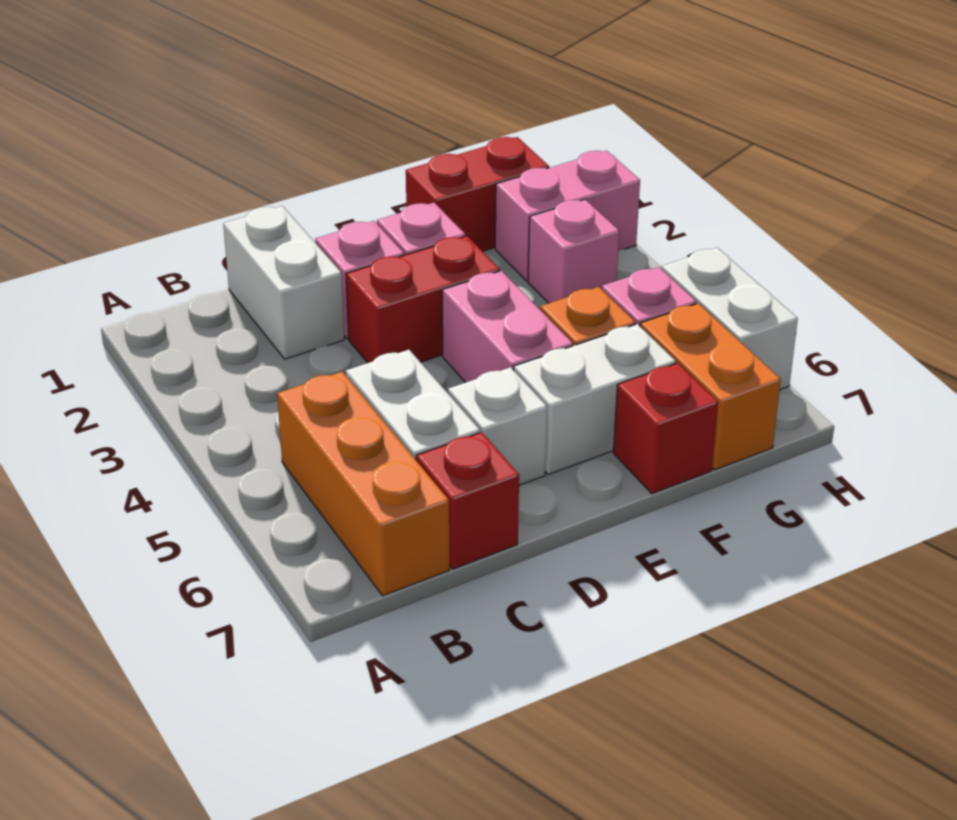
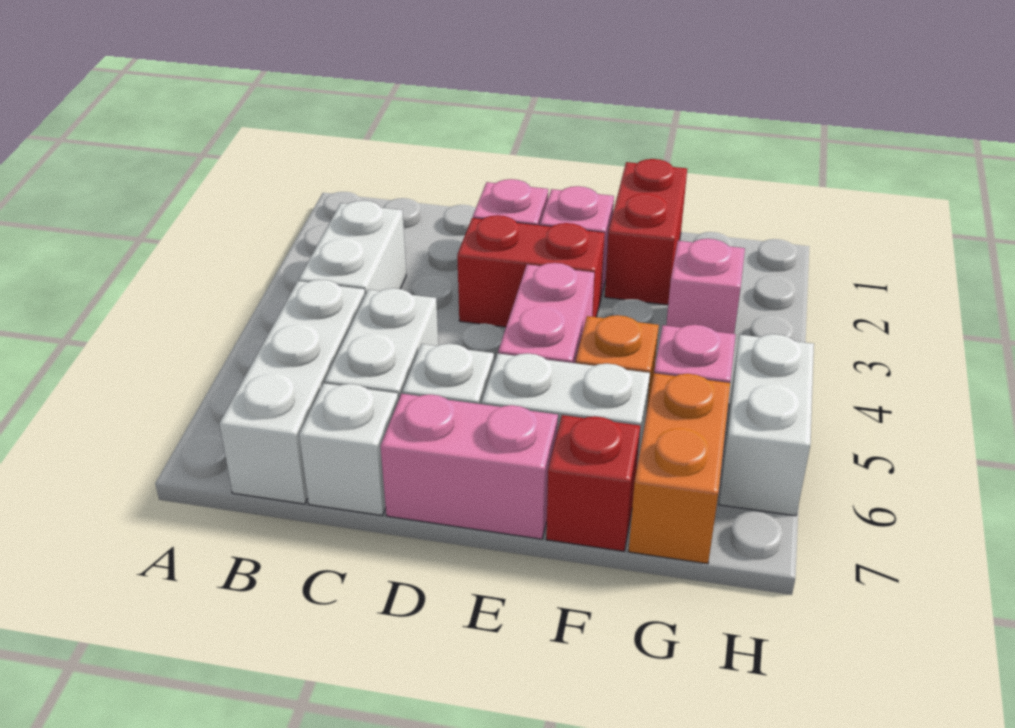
orange 1x3 brick [277,372,449,596] -> white 1x3 brick [219,280,365,504]
white 1x2 brick [223,206,344,359] -> white 1x2 brick moved to [299,201,406,295]
red 1x1 brick [416,432,519,569] -> white 1x1 brick [299,383,398,515]
red 1x2 brick [406,137,549,251] -> red 1x2 brick turned to [605,159,687,305]
pink 1x2 brick [495,151,640,281] -> pink 1x2 brick moved to [381,394,558,539]

